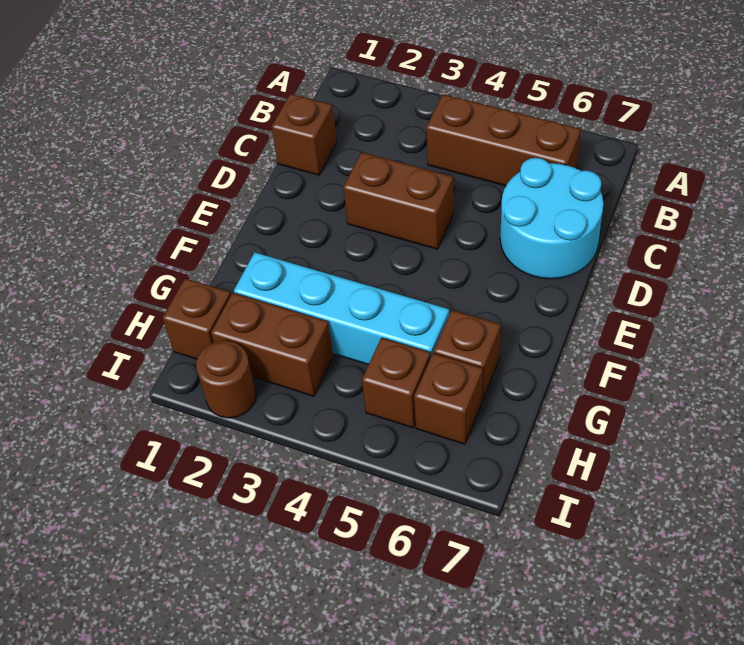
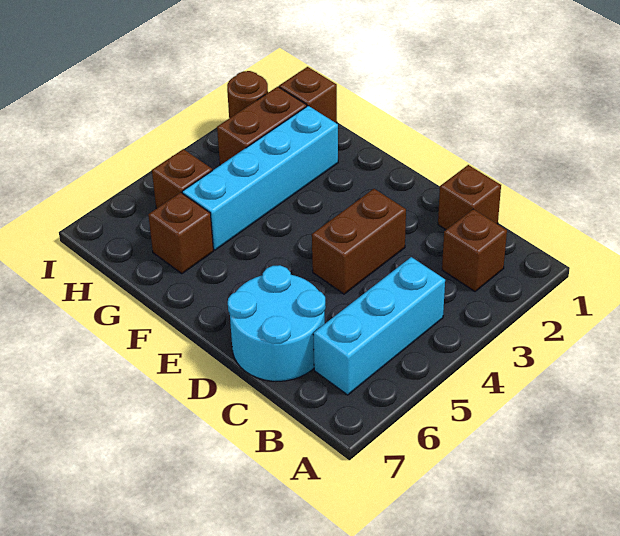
brown 1x3 brick [426,94,581,186] -> cyan 1x3 brick [313,257,445,395]
brown 1x1 brick [414,353,483,444] -> brown 1x1 brick moved to [442,209,507,292]

